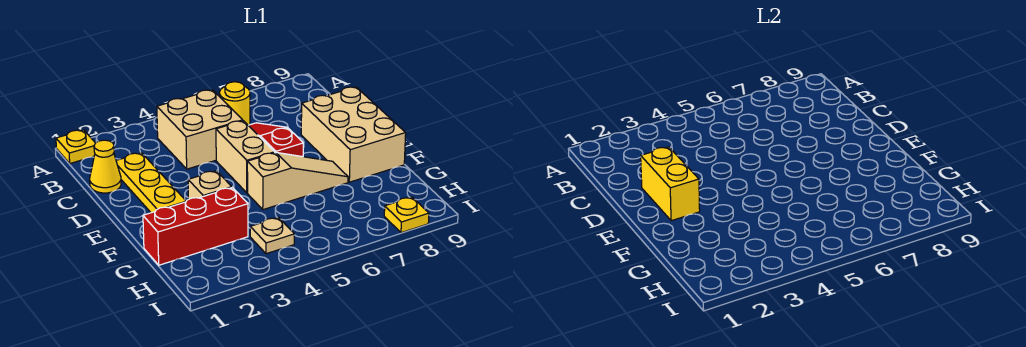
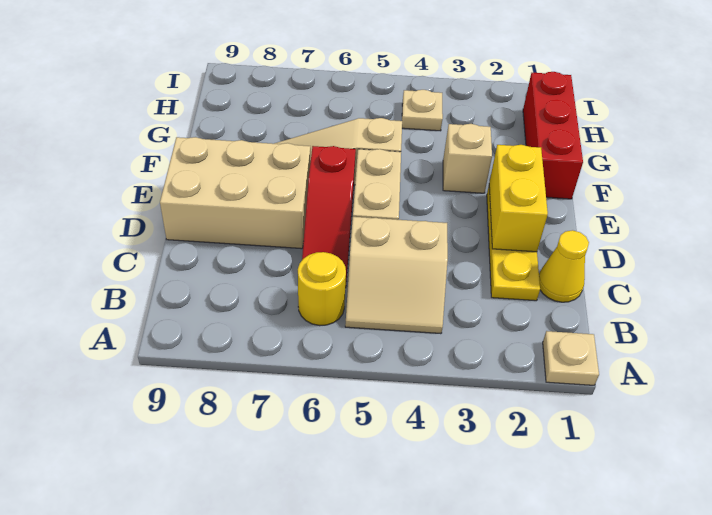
yellow 1x1 plate [56,130,95,163] -> tan 1x1 plate [543,331,599,385]
tan 2x2 brick [157,90,243,169] -> tan 2x2 slope [345,217,448,334]
tan 2x3 brick [301,87,406,182] -> tan 2x3 brick turned to [160,137,310,249]
red 1x3 brick [143,187,248,265] -> red 1x3 brick turned to [523,72,583,199]
yellow 1x1 plate [384,197,429,233] -> none

